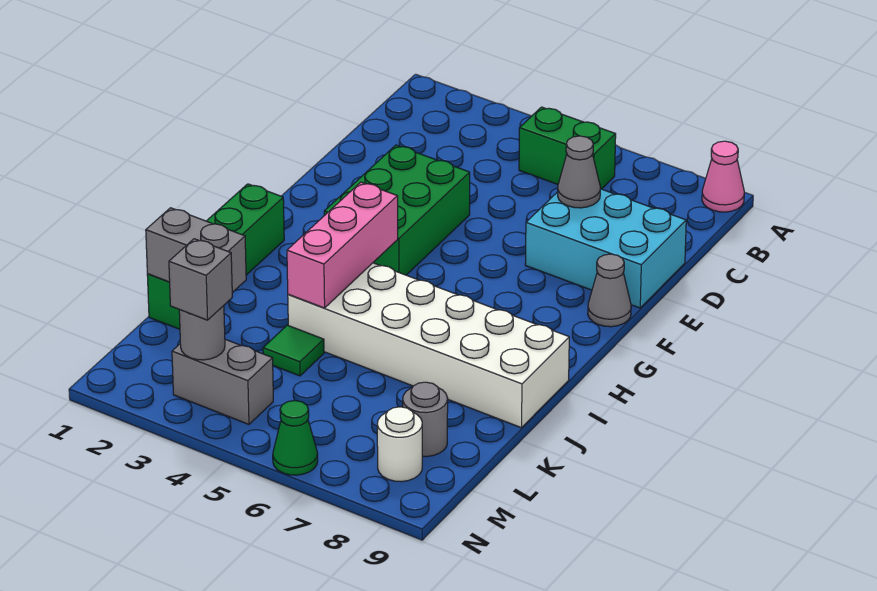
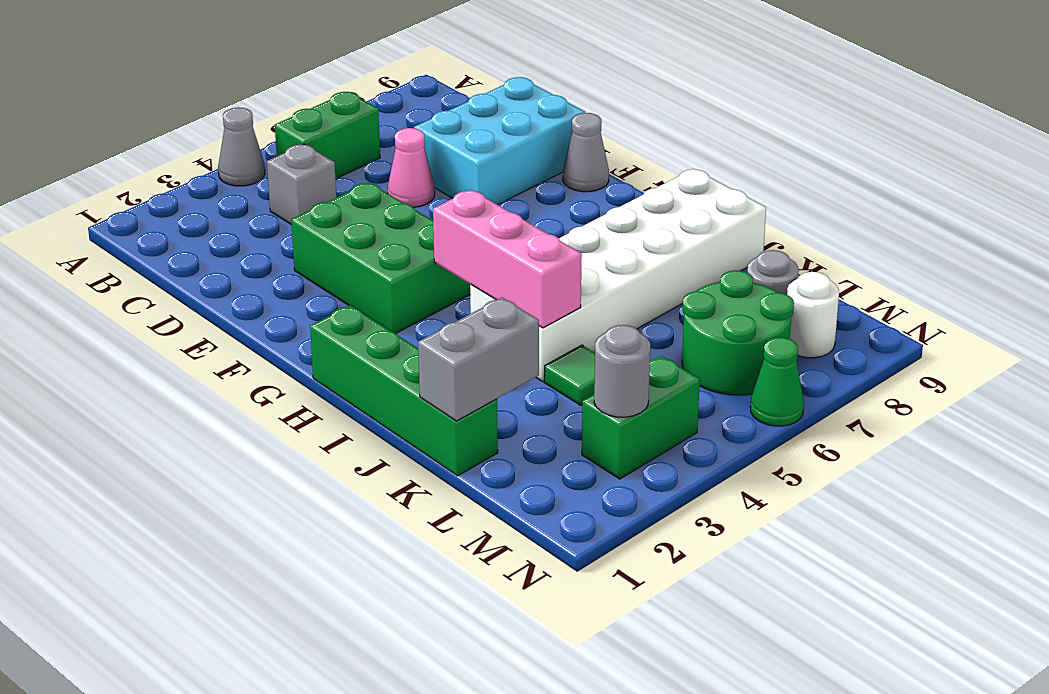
pink 1x1 cone [702,141,744,212] -> pink 1x1 cone moved to [388,128,435,207]
grey 1x1 cone [558,136,600,208] -> grey 1x1 cone moved to [218,107,265,186]
none -> green 2x2 round brick [682,270,794,395]
grey 1x2 brick [172,339,273,424] -> green 1x2 brick [582,356,700,479]
grey 1x1 brick [169,239,232,320] -> grey 1x1 brick moved to [267,144,336,225]

